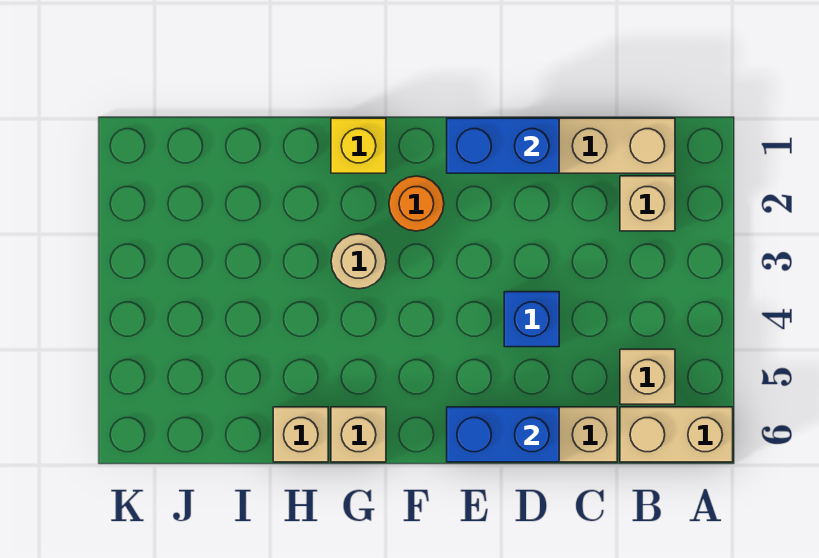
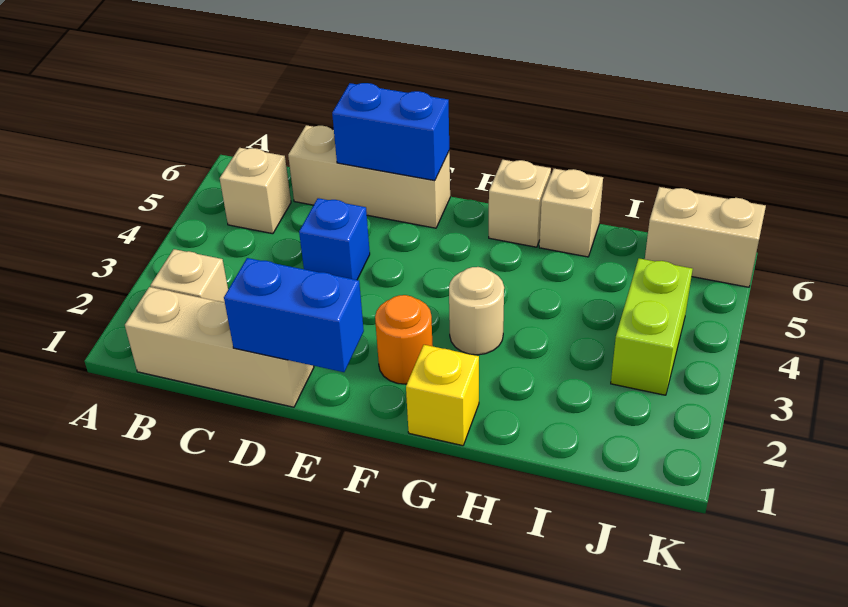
tan 1x2 brick [620,407,733,462] -> tan 1x2 brick moved to [645,187,766,287]
none -> lime 1x2 brick [611,258,693,395]

